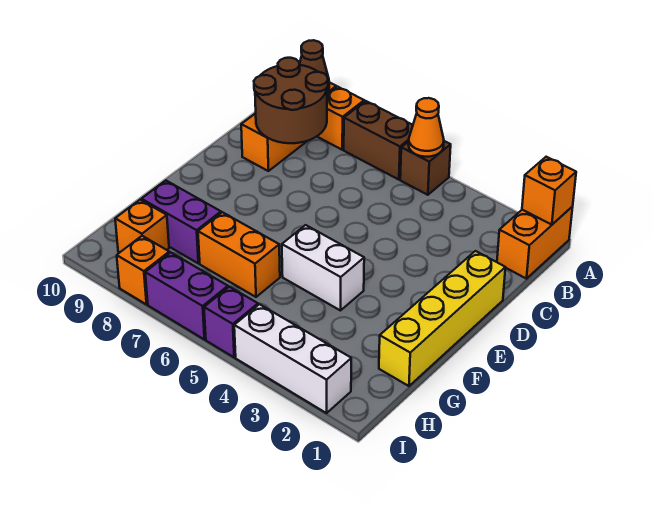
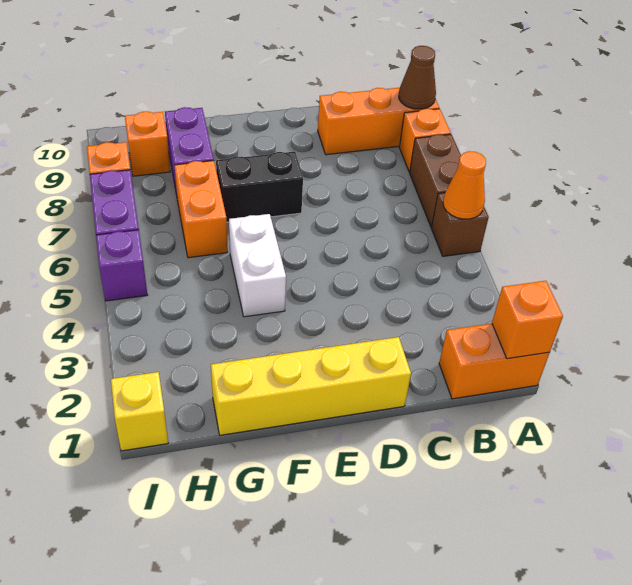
brown 2x2 round brick [254,58,328,143] -> none
none -> black 1x2 brick [216,152,303,222]
none -> yellow 1x1 brick [111,372,168,451]
white 1x3 brick [234,304,351,413] -> none

